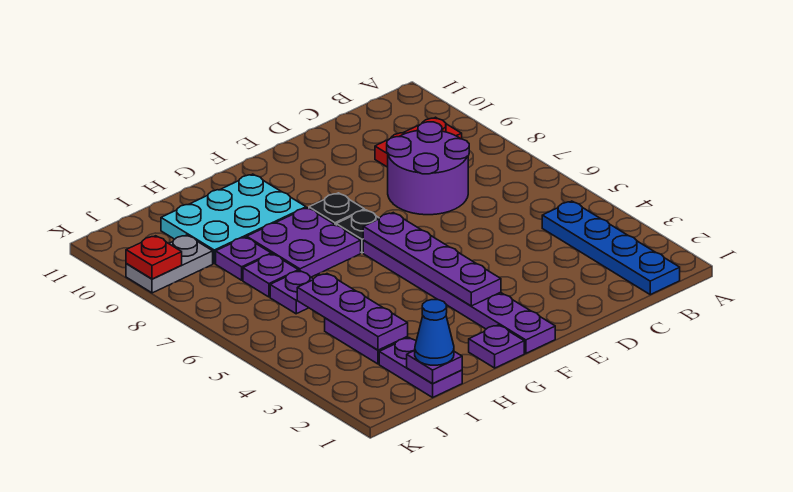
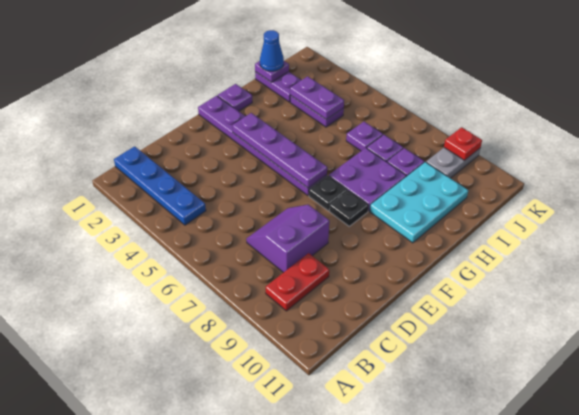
purple 2x2 round brick [387,122,469,215] -> purple 2x2 slope [246,205,329,273]
purple 1x3 plate [297,274,408,350] -> purple 1x2 plate [290,76,344,120]

